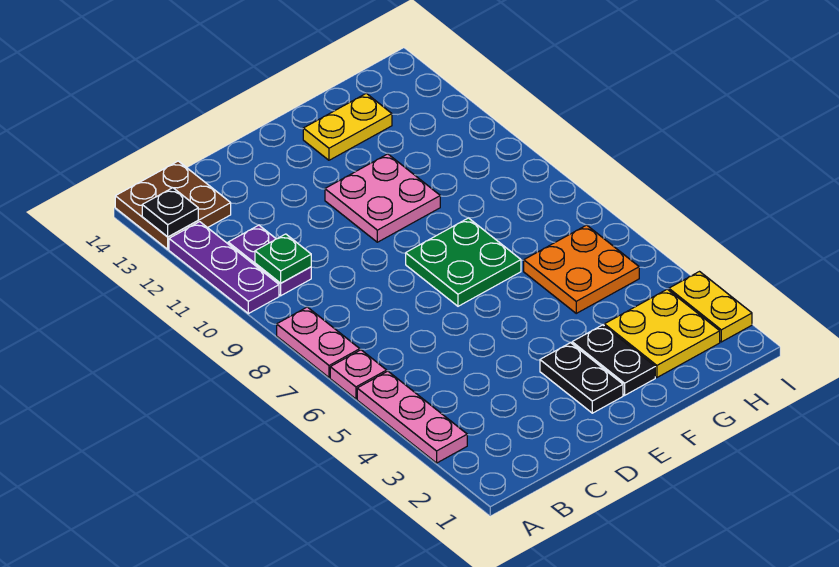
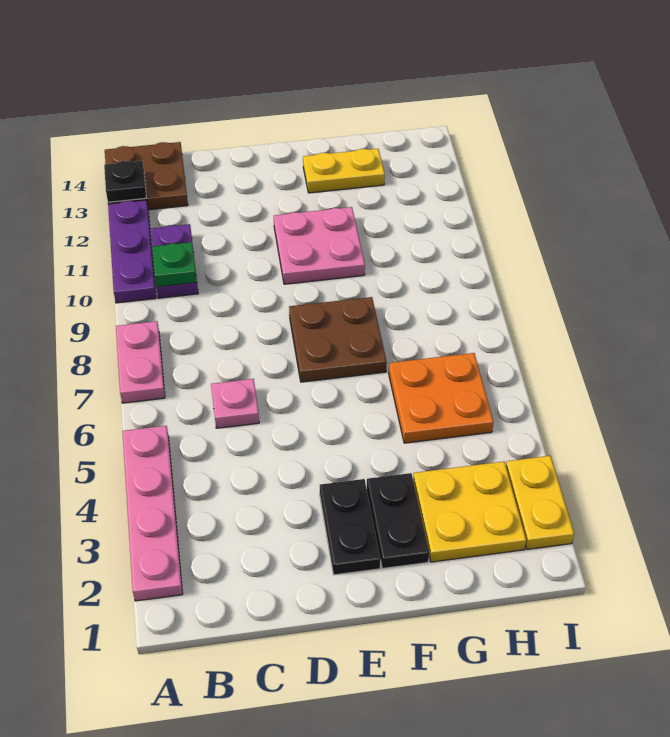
pink 1x3 plate [357,371,467,463] -> pink 1x4 plate [123,426,183,601]
pink 1x1 plate [330,350,387,399] -> pink 1x1 plate moved to [211,379,259,428]
green 2x2 plate [406,218,521,306] -> brown 2x2 plate [289,297,387,382]

